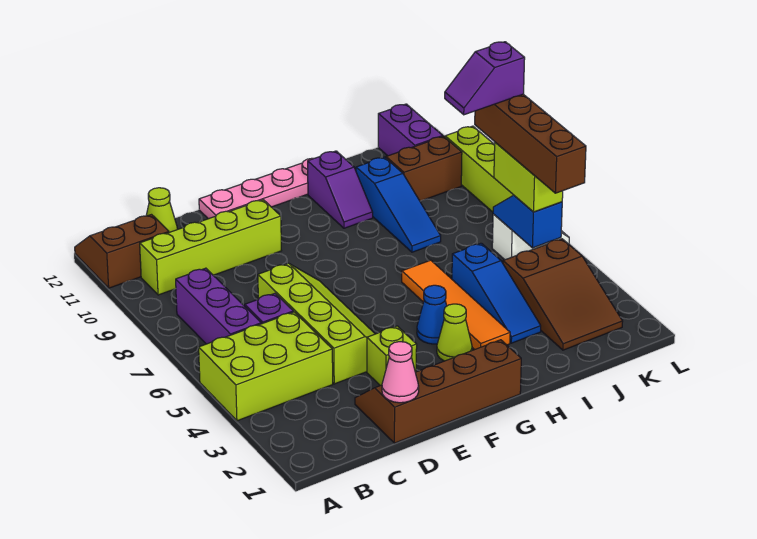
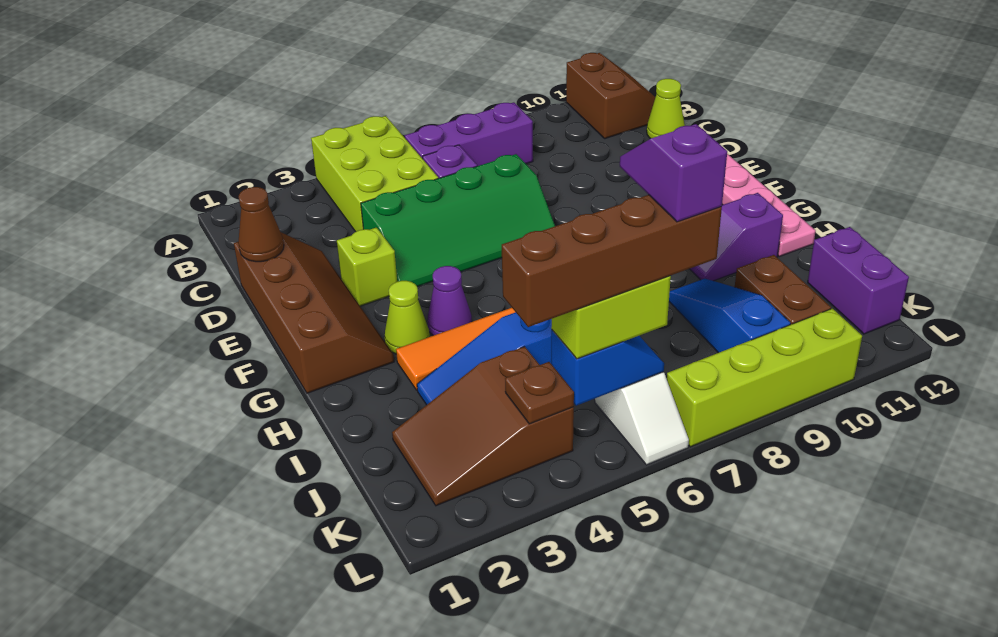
lime 1x4 brick [140,200,282,295] -> none
pink 1x1 cone [382,342,419,403] -> brown 1x1 cone [238,187,284,262]
lime 2x4 slope [258,263,375,384] -> green 2x4 slope [361,154,555,287]
blue 1x1 cone [417,285,447,344] -> purple 1x1 cone [427,266,472,336]
blue 1x3 slope [356,157,441,252] -> blue 1x3 slope turned to [669,278,791,353]
none -> brown 1x1 plate [505,362,574,424]
purple 1x2 brick [378,104,443,156] -> purple 1x2 brick turned to [808,227,909,334]

